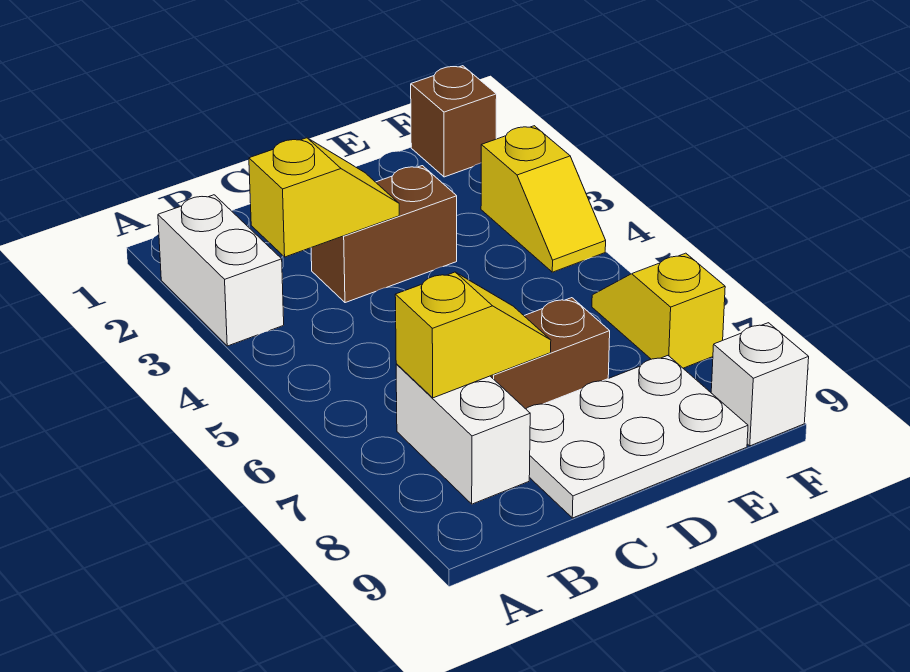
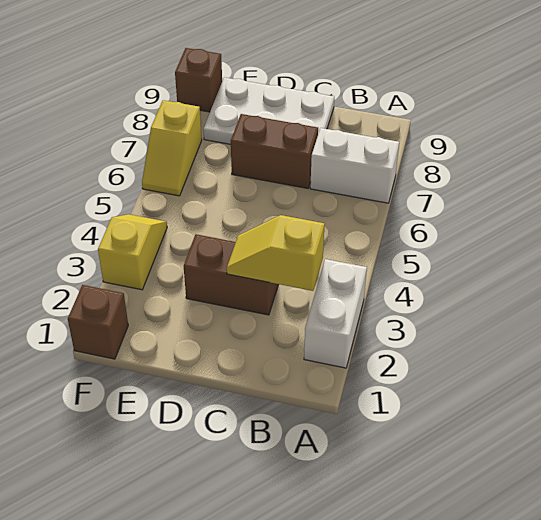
white 1x2 brick [396,364,530,504] -> white 1x2 brick turned to [310,128,399,203]
yellow 1x2 slope [395,272,551,398] -> none
white 1x1 brick [711,323,809,446] -> brown 1x1 brick [175,48,222,112]

